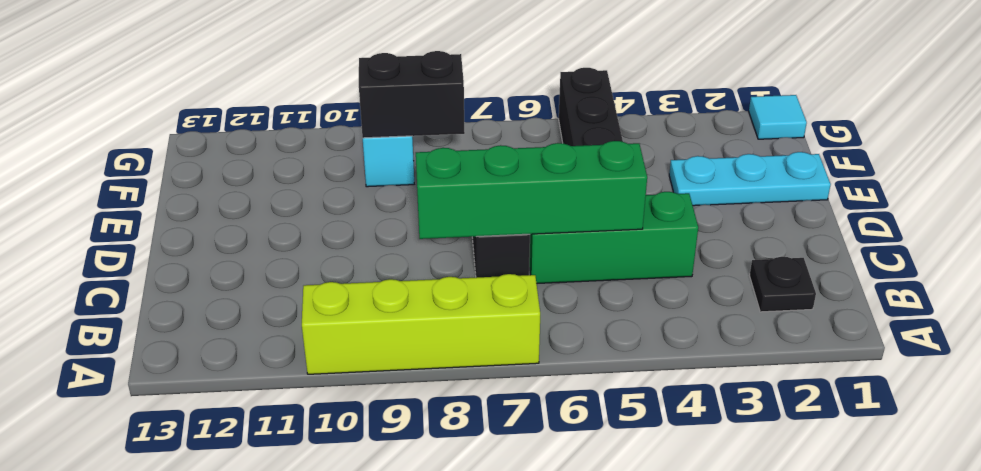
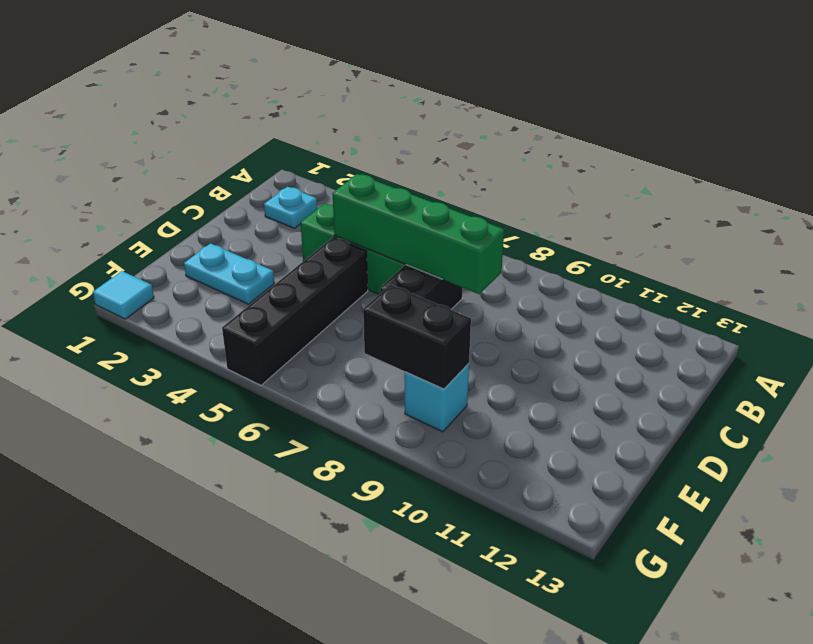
lime 1x4 brick [302,274,540,374] -> none
black 1x1 plate [749,257,816,312] -> cyan 1x1 plate [264,187,317,228]
cyan 1x3 plate [669,152,831,206] -> cyan 1x2 plate [184,244,275,304]

